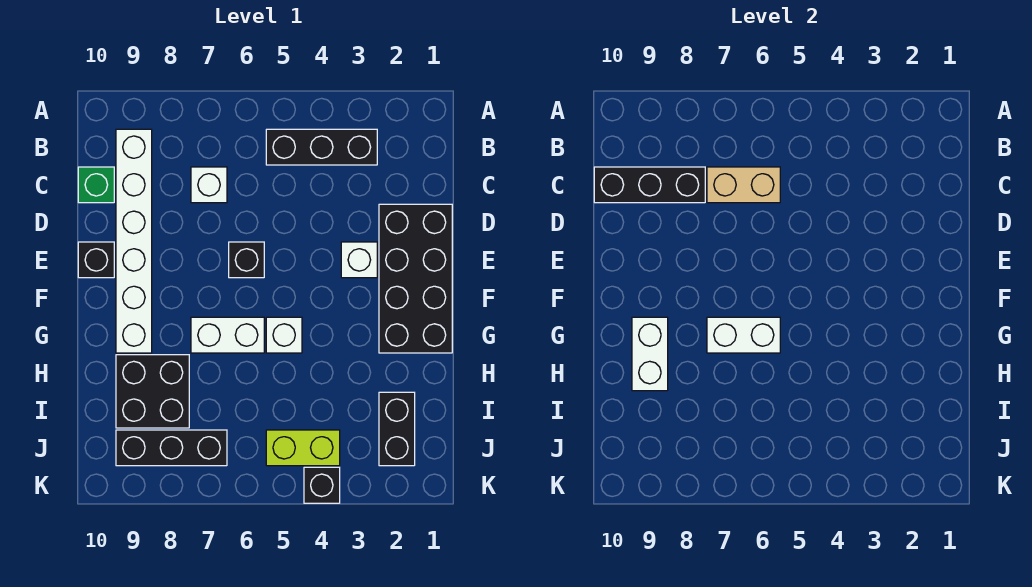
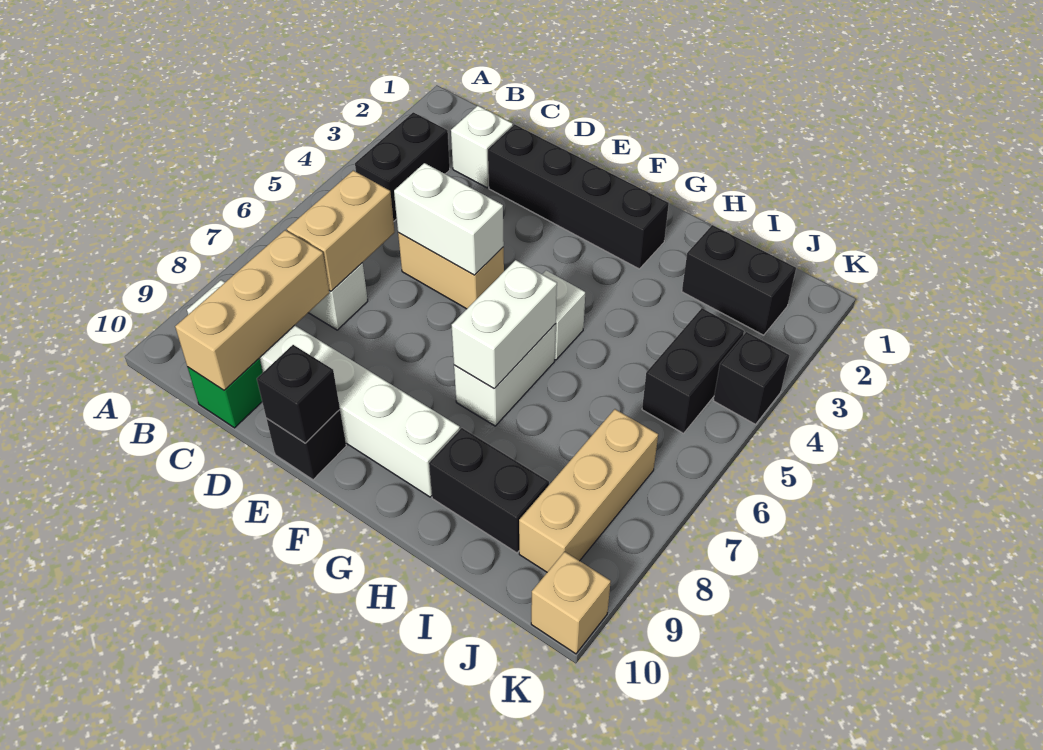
black 1x3 brick [266,129,377,165] -> black 1x2 brick [355,112,450,221]
black 1x3 brick [594,167,705,203] -> tan 1x3 brick [175,230,329,390]
black 2x4 brick [379,204,452,353] -> black 1x4 brick [488,124,669,269]
none -> tan 1x2 brick [398,233,504,309]
white 1x1 brick [341,242,377,278] -> white 1x1 brick moved to [451,106,513,188]
black 1x1 brick [229,242,264,278] -> black 1x1 brick moved to [257,345,340,443]
white 1x2 brick [632,317,668,391] -> white 1x2 brick moved to [394,163,504,275]
black 2x2 brick [116,355,189,428] -> black 1x2 brick [429,428,549,553]
lime 1x2 brick [266,430,340,466] -> black 1x2 brick [642,308,744,433]
black 1x3 brick [116,430,227,466] -> tan 1x3 brick [519,409,658,572]
none -> tan 1x1 brick [531,552,611,654]

